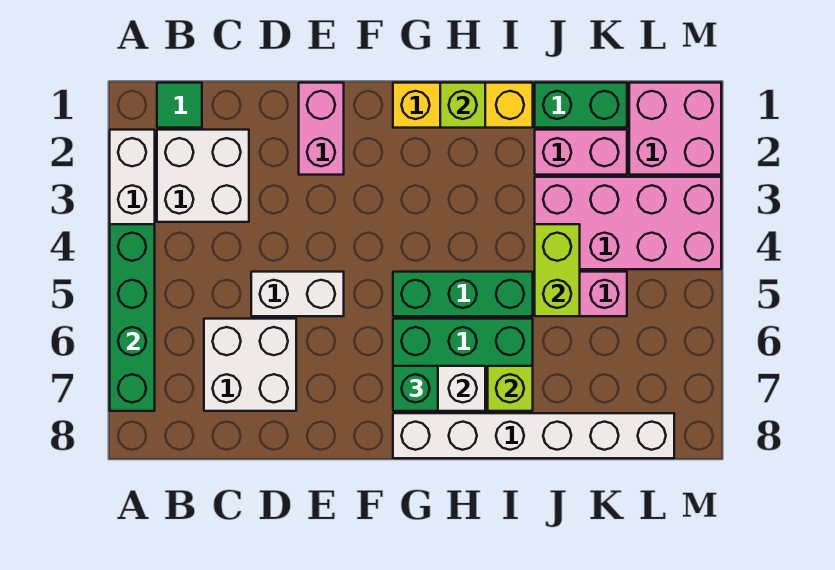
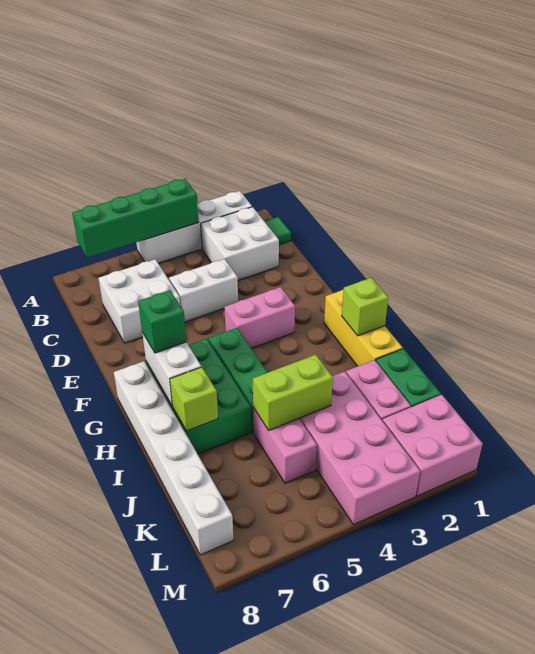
white 1x2 brick [251,272,344,316] -> white 1x2 brick turned to [169,259,238,322]
pink 1x2 brick [299,83,344,175] -> pink 1x2 brick moved to [224,287,295,348]

